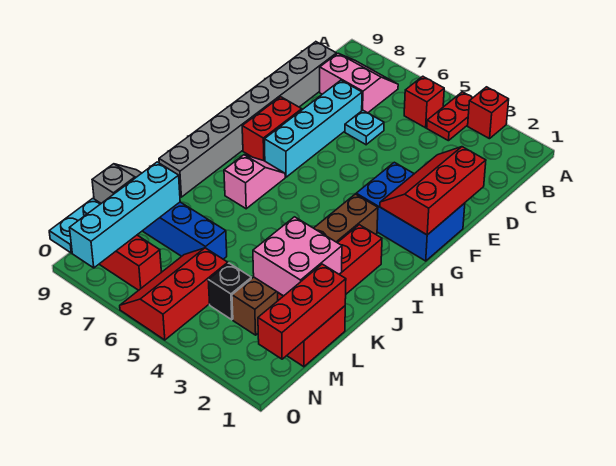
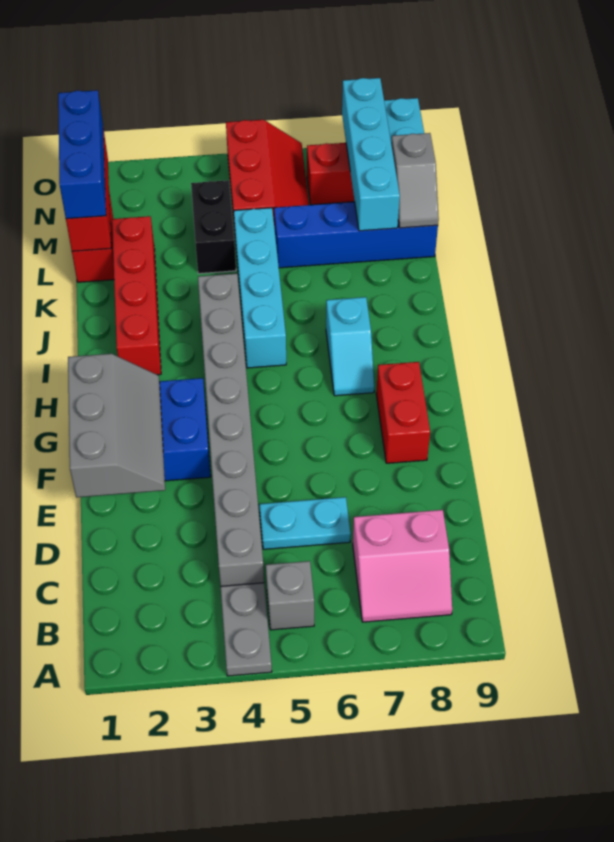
red 1x1 brick [468,87,509,139] -> none
red 1x2 plate [427,92,472,141] -> grey 1x2 plate [221,583,272,676]
red 1x1 brick [404,76,444,128] -> grey 1x1 brick [266,561,314,630]
grey 1x8 brick [159,42,336,197] -> grey 1x8 brick moved to [198,274,264,586]
cyan 1x1 plate [345,110,384,145] -> cyan 1x2 plate [259,497,351,549]
cyan 1x4 brick [264,80,362,177] -> cyan 1x4 brick moved to [234,208,286,368]
red 2x3 slope [380,147,486,235] -> grey 2x3 slope [68,354,165,497]
brown 1x6 brick [232,194,378,335] -> none
pink 1x2 slope [224,155,285,209] -> cyan 1x2 slope [326,297,374,396]
pink 2x2 brick [253,217,342,296] -> none
none -> blue 1x3 brick [58,90,106,219]
black 1x1 brick [208,263,251,320] -> black 1x2 brick [191,180,236,274]

